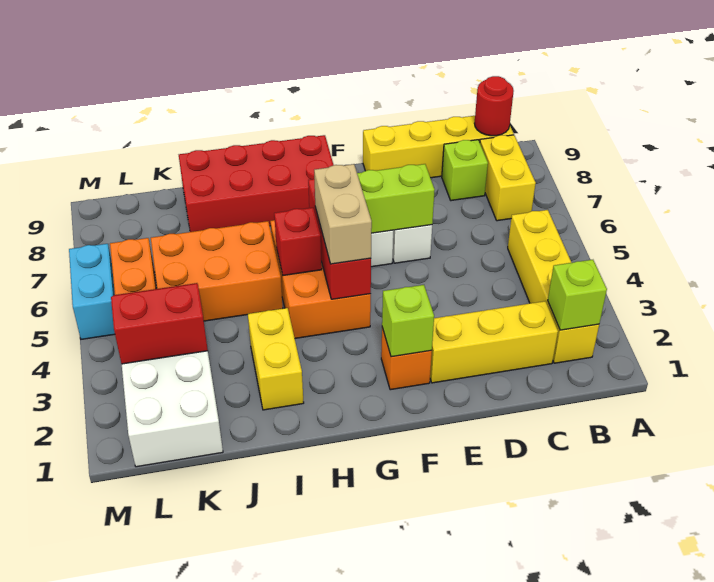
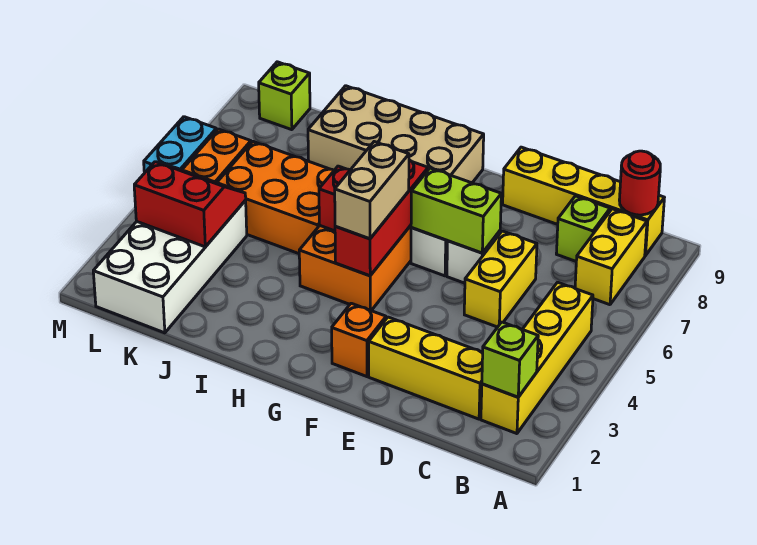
lime 1x1 brick [382,285,434,357] -> lime 1x1 brick moved to [259,62,310,130]
red 2x4 brick [179,135,334,232] -> tan 2x4 brick [308,86,484,183]
yellow 1x2 brick [248,308,304,410] -> yellow 1x2 brick moved to [464,231,537,327]

